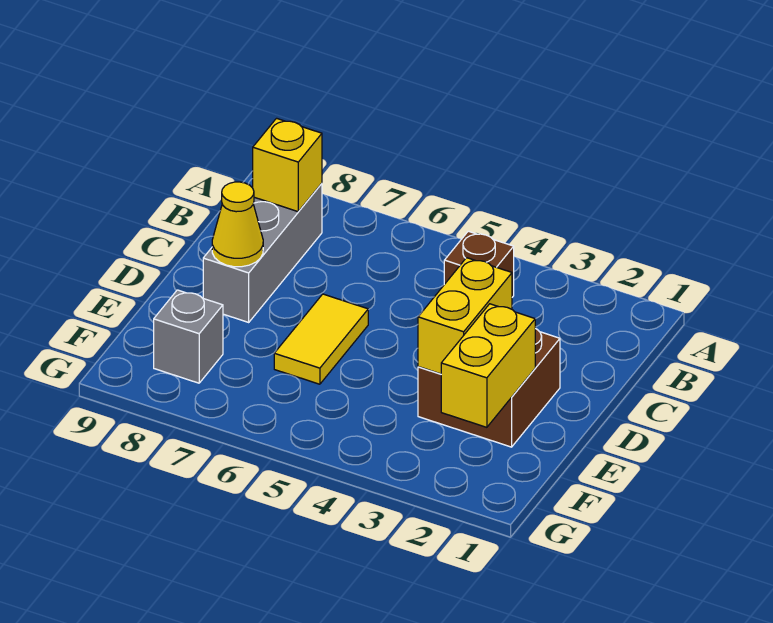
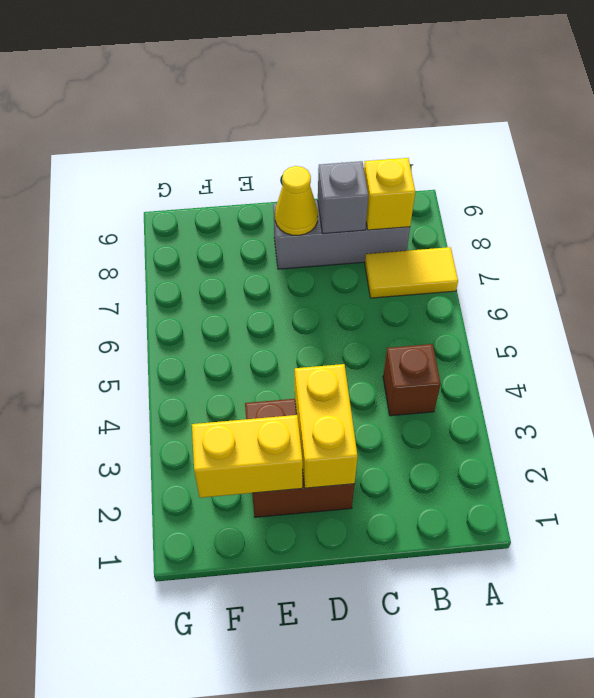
yellow 1x2 brick [418,258,512,374] -> yellow 1x2 brick turned to [295,364,358,488]
yellow 1x2 tile [274,294,368,384] -> yellow 1x2 tile moved to [365,247,458,298]
grey 1x1 brick [154,290,223,383] -> grey 1x1 brick moved to [318,161,368,234]

